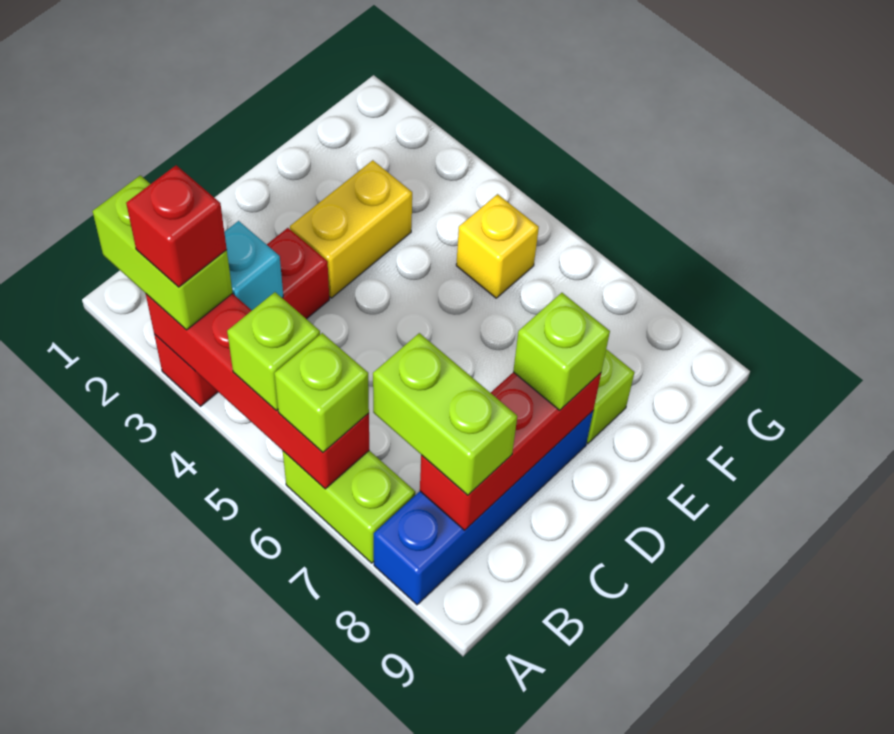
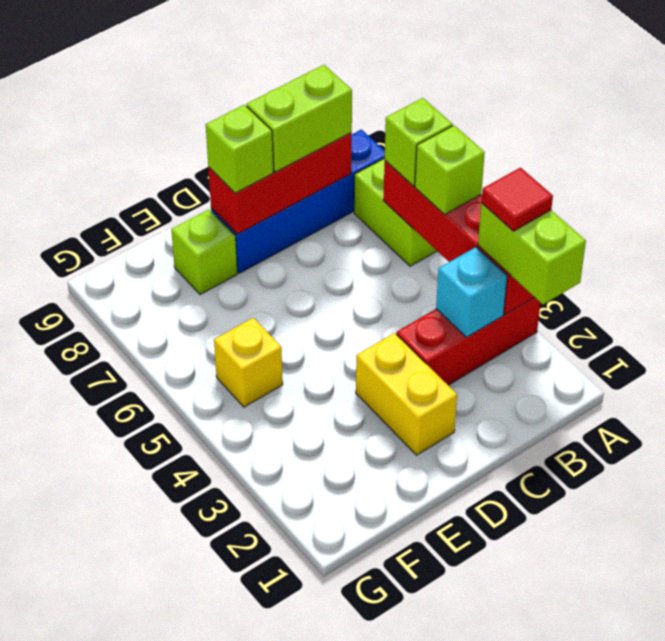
red 1x1 brick [126,165,227,287] -> red 1x1 tile [481,168,553,231]
lime 1x2 brick [373,333,517,495] -> lime 1x2 brick turned to [247,65,352,172]
yellow 1x2 brick [290,160,412,298] -> yellow 1x2 brick turned to [356,333,457,455]

